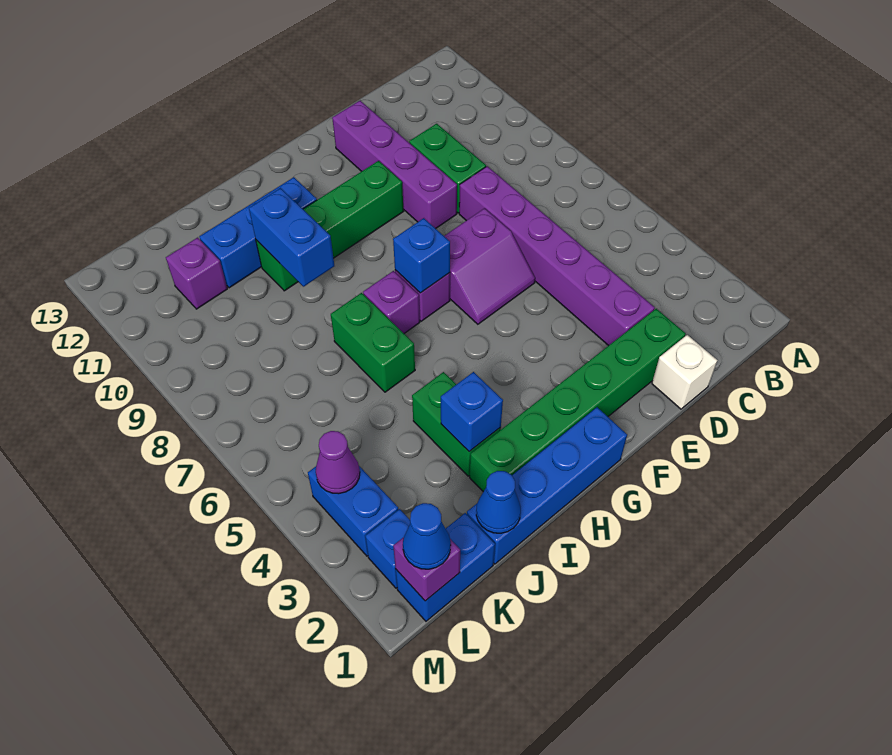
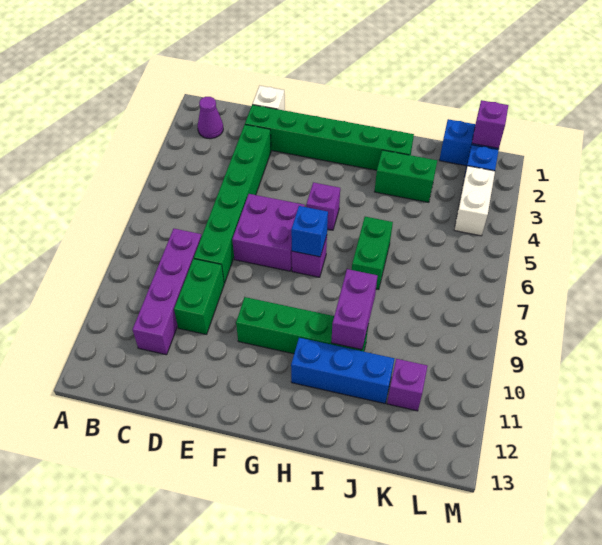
purple 1x6 brick [459,166,655,346] -> green 1x6 brick [194,125,271,283]
purple 2x2 slope [444,208,535,324] -> purple 2x2 brick [232,194,305,271]
purple 1x4 brick [332,101,457,229] -> purple 1x4 brick moved to [133,229,202,355]
blue 1x4 brick [467,407,627,564] -> none
purple 1x1 brick [363,271,420,333] -> purple 1x1 brick moved to [306,182,340,230]
green 1x2 brick [412,372,501,476] -> green 1x2 brick turned to [375,150,437,202]
blue 1x1 brick [441,372,503,452] -> none
blue 1x2 brick [249,188,334,287] -> purple 1x2 brick [331,269,378,350]
blue 1x1 cone [476,471,521,533] -> none
blue 1x1 cone [403,503,451,569] -> none
blue 1x2 brick [308,466,398,556] -> white 1x2 brick [454,166,495,236]
purple 1x1 cone [316,431,360,494] -> purple 1x1 cone moved to [198,97,223,139]

